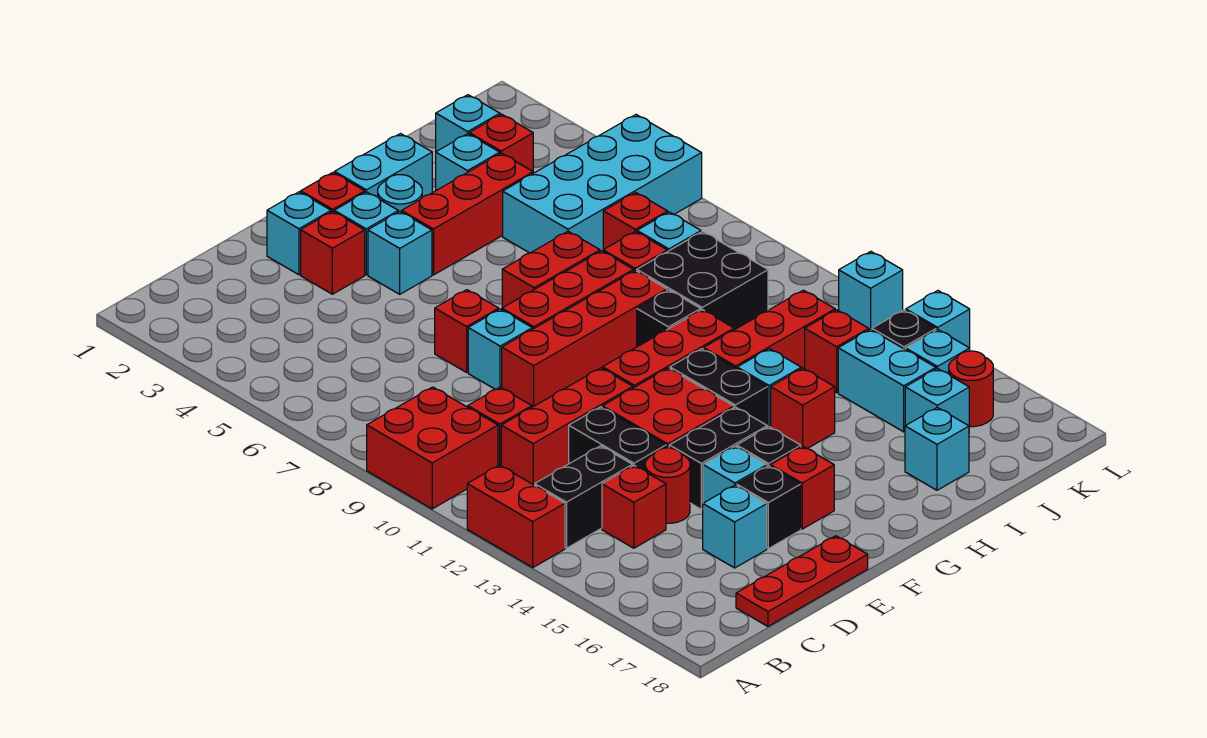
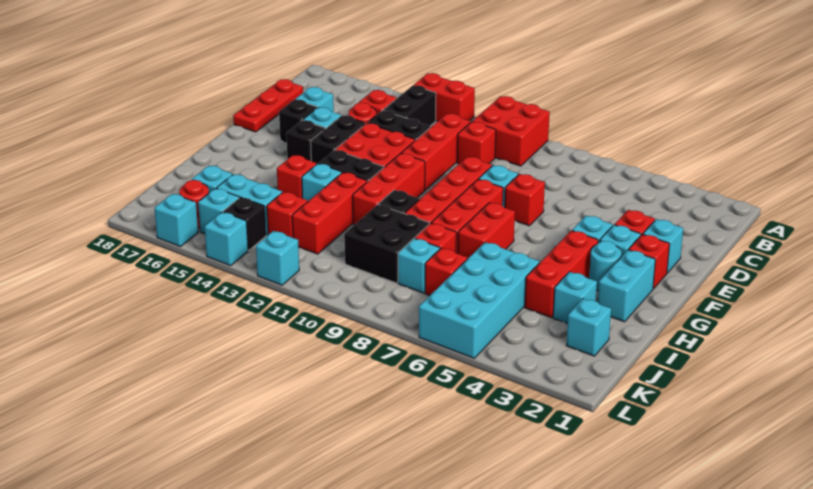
red 1x1 brick [770,446,834,529] -> none
cyan 1x1 brick [905,408,969,490] -> cyan 1x1 brick moved to [155,194,198,247]
red 1x1 brick [469,114,533,171] -> none

